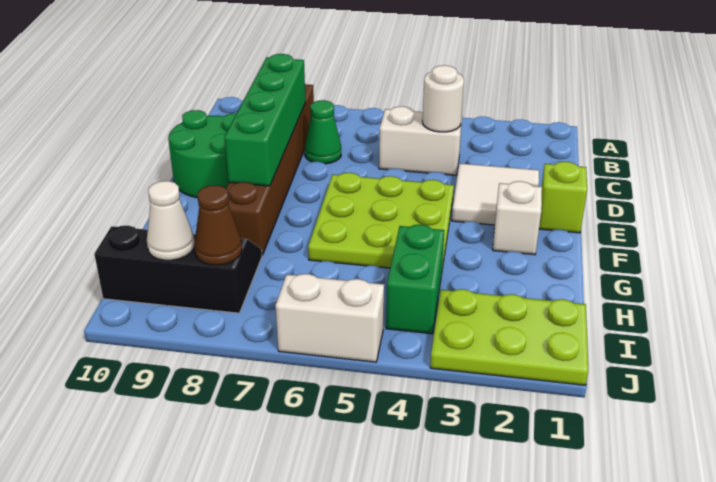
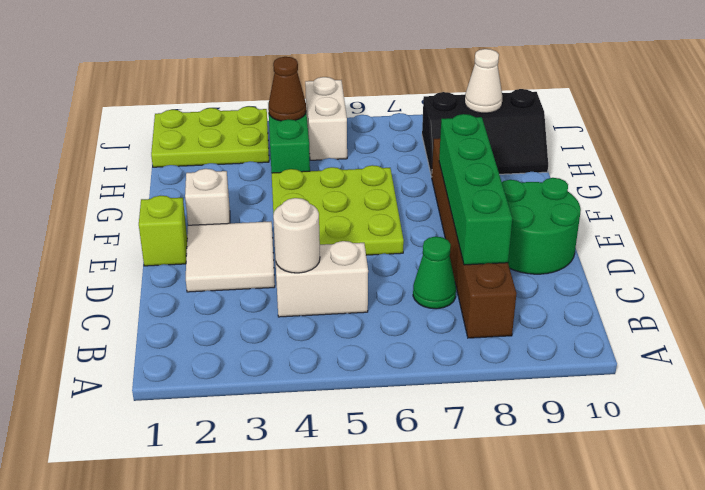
brown 1x1 cone [194,185,242,265] -> brown 1x1 cone moved to [268,57,306,121]
white 1x2 brick [275,274,384,362] -> white 1x2 brick turned to [305,77,347,160]

